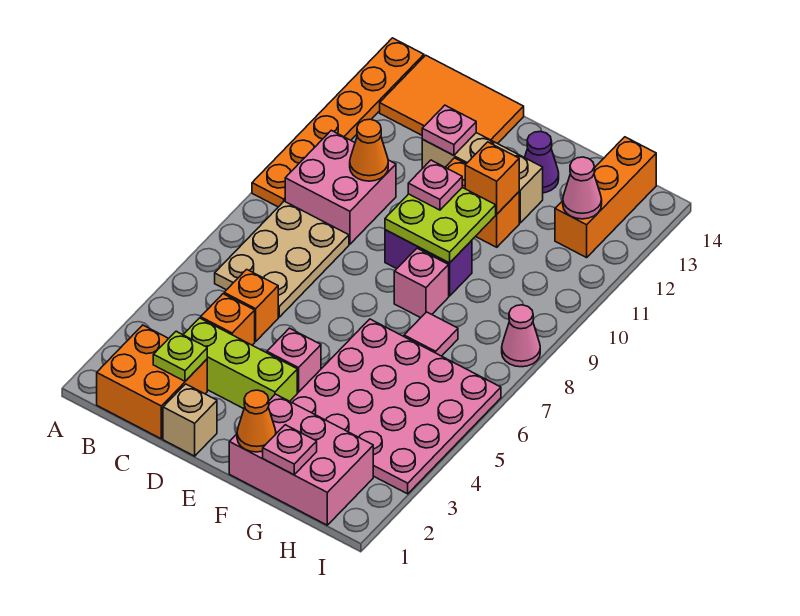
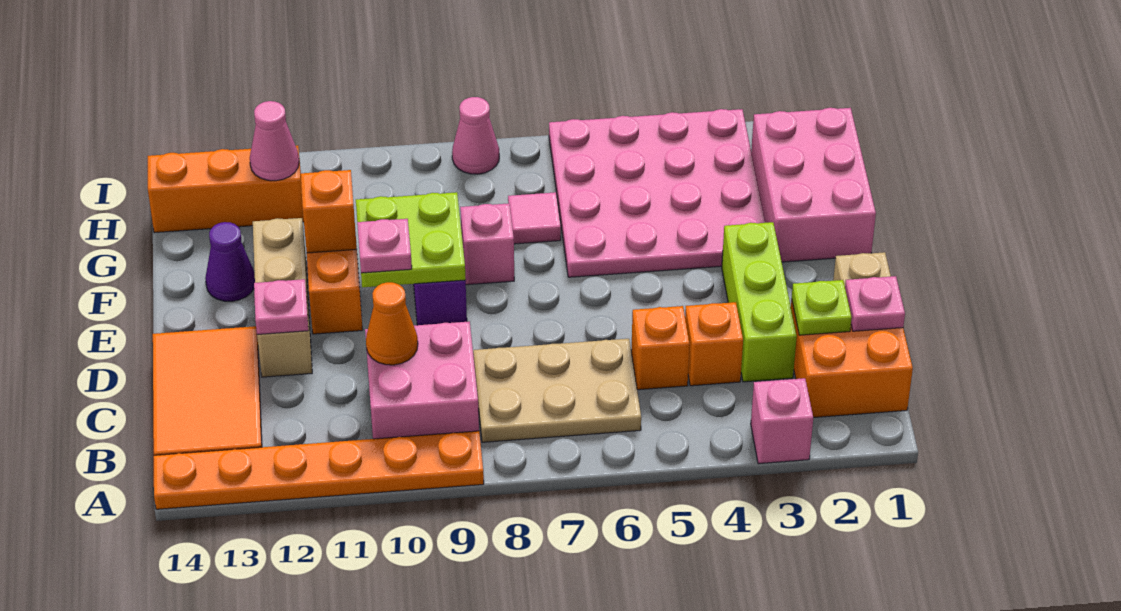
pink 1x1 brick [267,328,321,393] -> pink 1x1 brick moved to [751,378,813,464]
orange 1x1 cone [237,390,276,452] -> none
pink 1x1 plate [263,425,317,475] -> pink 1x1 plate moved to [845,276,905,331]

